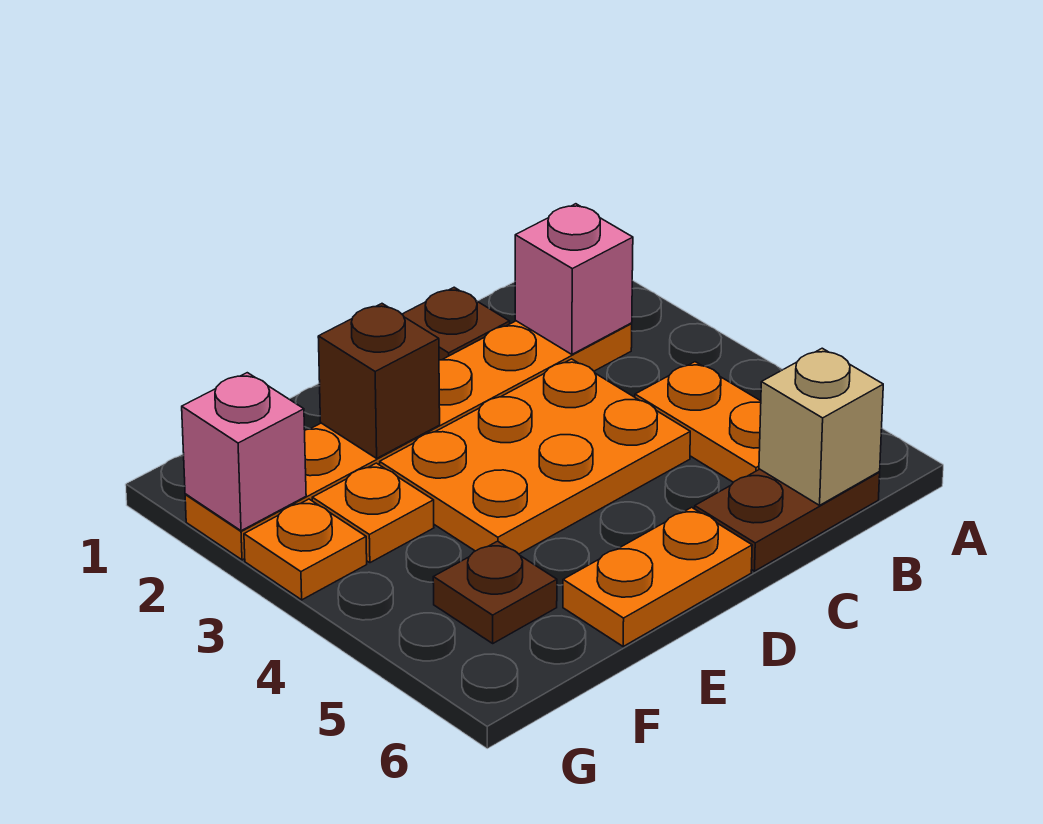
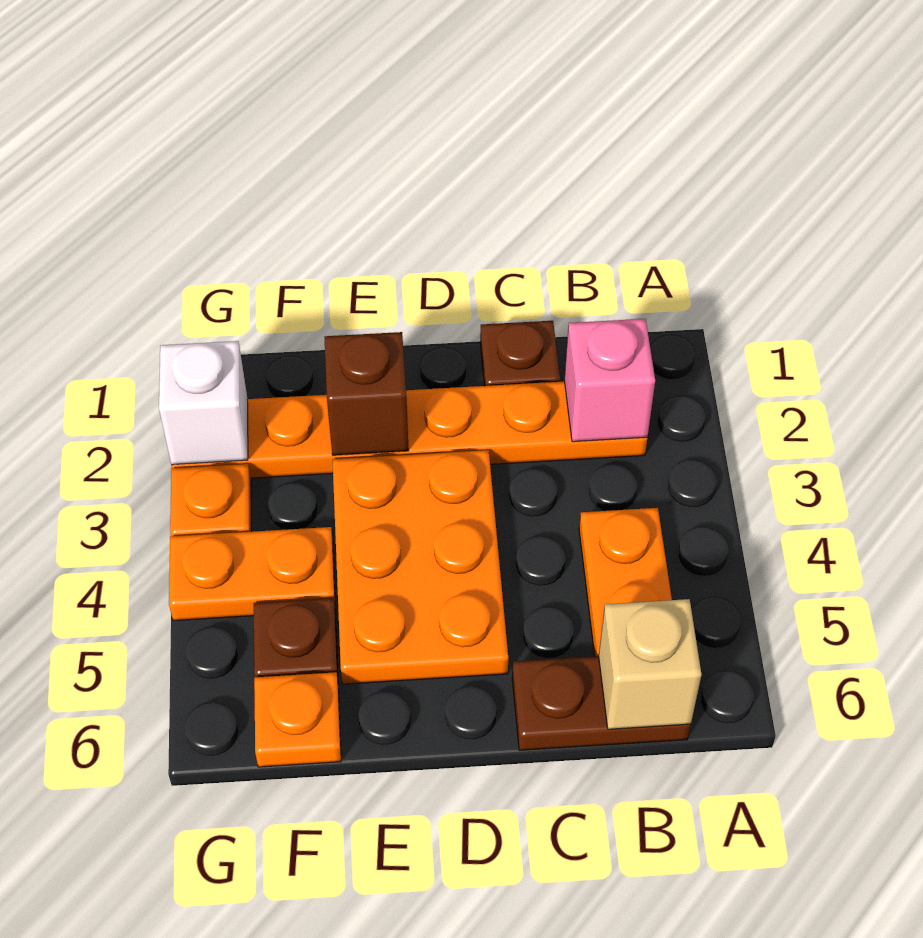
orange 2x3 plate [380,359,690,554] -> orange 2x3 plate turned to [333,450,508,684]
orange 1x2 plate [563,507,752,646] -> orange 1x2 plate moved to [169,527,335,621]
orange 1x1 plate [312,463,434,563] -> orange 1x1 plate moved to [254,672,341,767]
pink 1x1 brick [182,373,306,531] -> white 1x1 brick [159,341,248,465]

